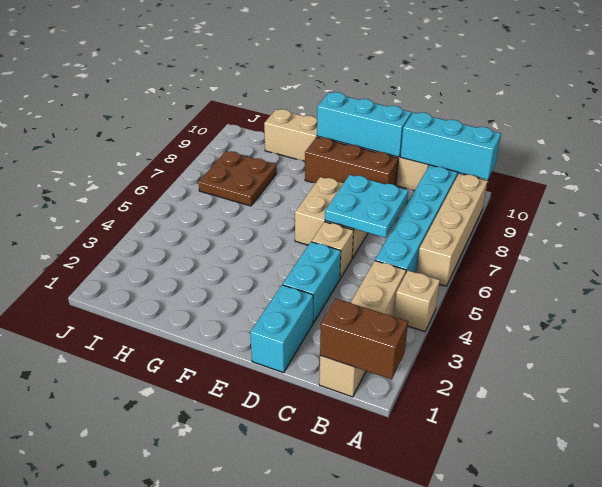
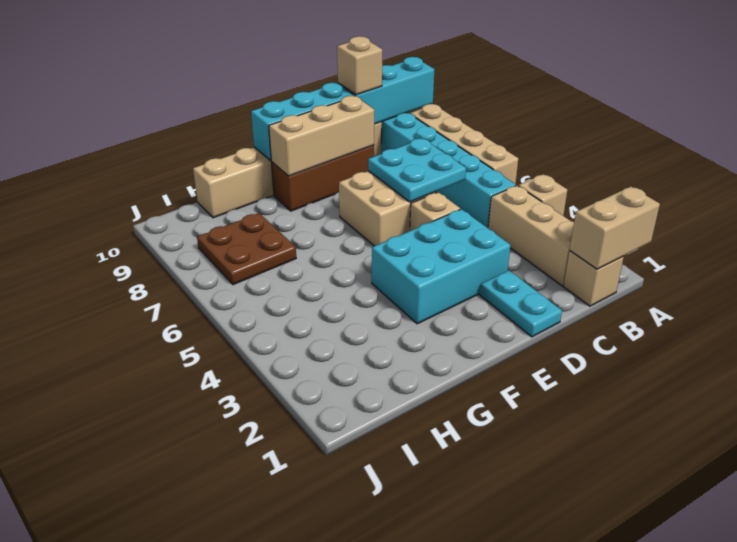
brown 1x2 brick [320,299,408,380] -> tan 1x2 brick [570,187,660,269]
none -> tan 1x1 brick [337,36,382,95]
cyan 1x2 brick [250,285,313,373] -> cyan 1x2 plate [480,270,562,337]
cyan 1x2 brick [283,242,341,323] -> cyan 2x3 brick [372,209,510,324]
none -> tan 1x3 brick [269,96,374,176]

